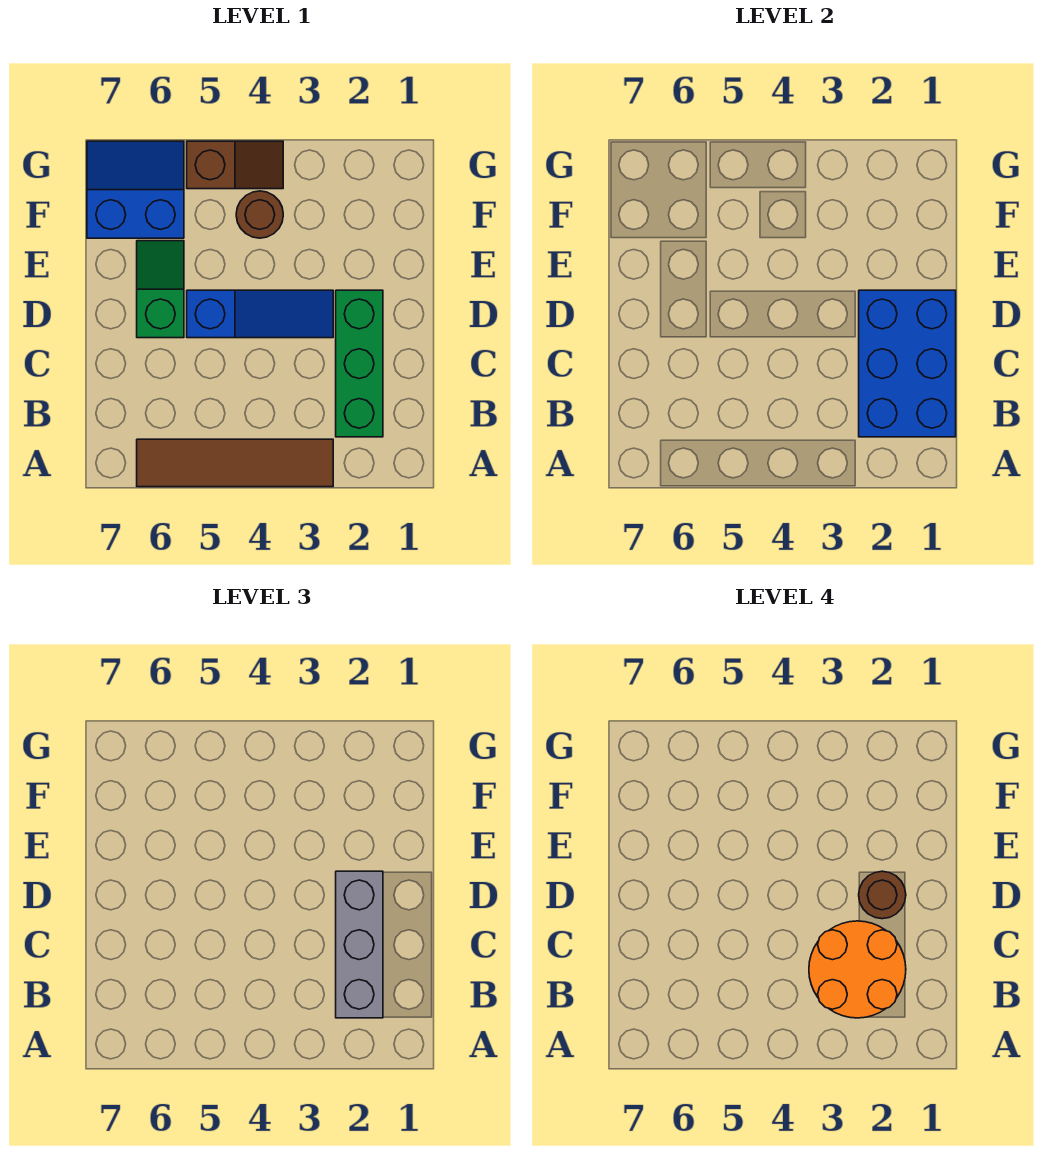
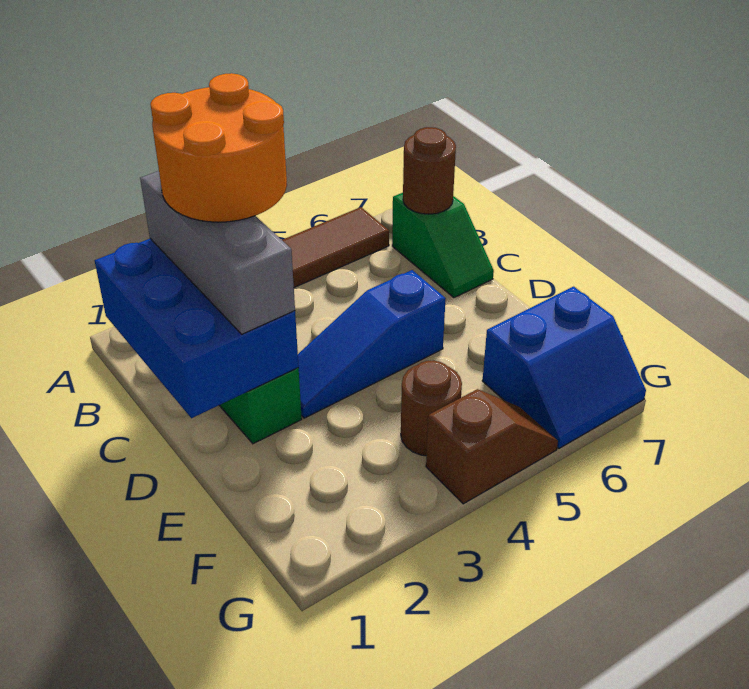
brown 1x1 round brick [859,871,906,919] -> brown 1x1 round brick moved to [403,127,456,214]
green 1x2 slope [137,241,184,338] -> green 1x2 slope moved to [392,193,494,298]
brown 1x2 slope [187,141,283,189] -> brown 1x2 slope turned to [426,389,558,504]

